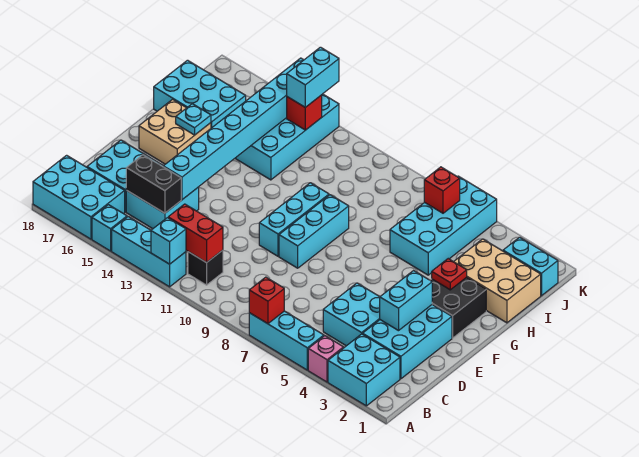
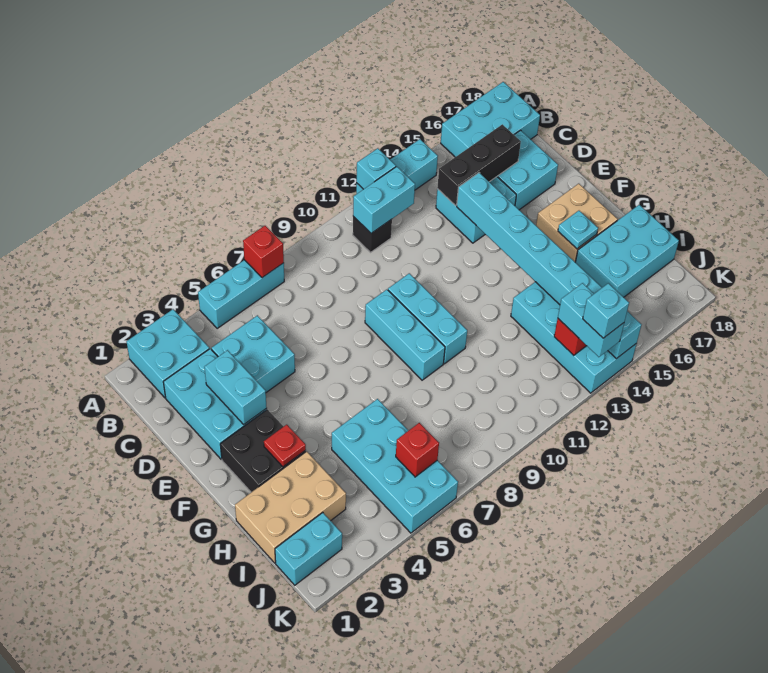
pink 1x1 brick [308,336,344,382] -> none
cyan 1x1 brick [92,205,127,251] -> cyan 1x1 brick moved to [583,283,629,338]
red 1x2 brick [168,204,223,263] -> cyan 1x2 brick [353,167,415,233]
black 1x2 brick [126,155,181,213] -> black 1x3 brick [437,124,521,206]

